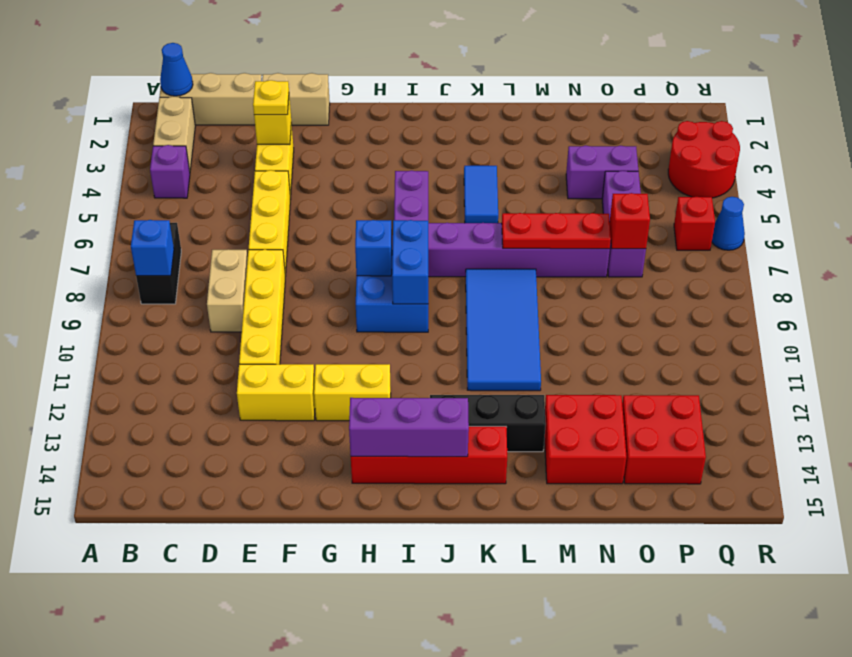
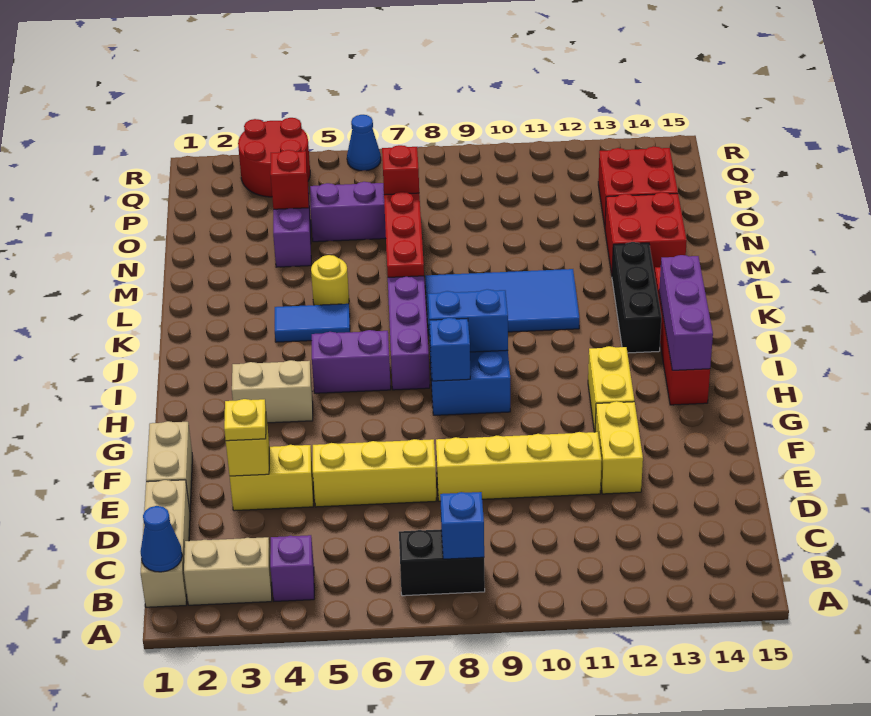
tan 1x2 brick [207,249,248,332] -> tan 1x2 brick moved to [232,360,313,423]
none -> yellow 1x1 round brick [311,255,349,305]
red 1x1 brick [674,197,715,250] -> red 1x1 brick moved to [270,150,309,209]

